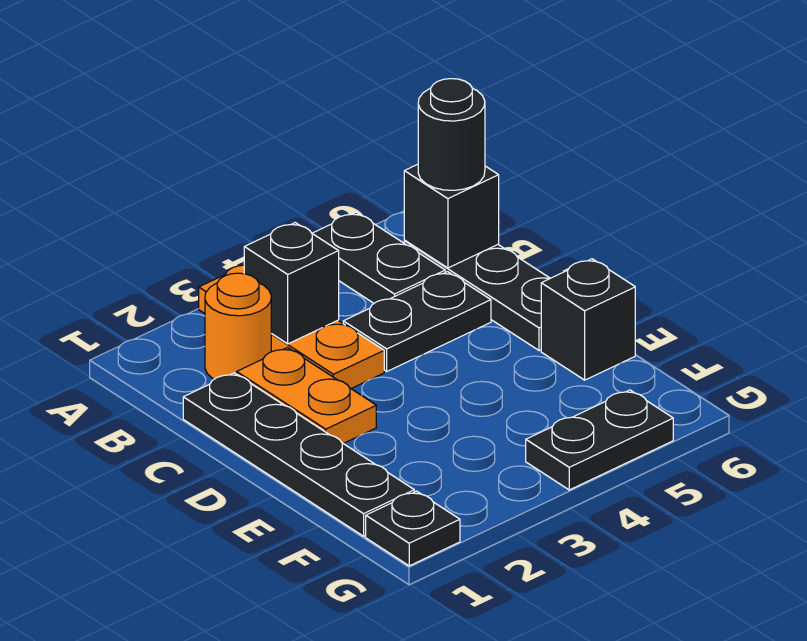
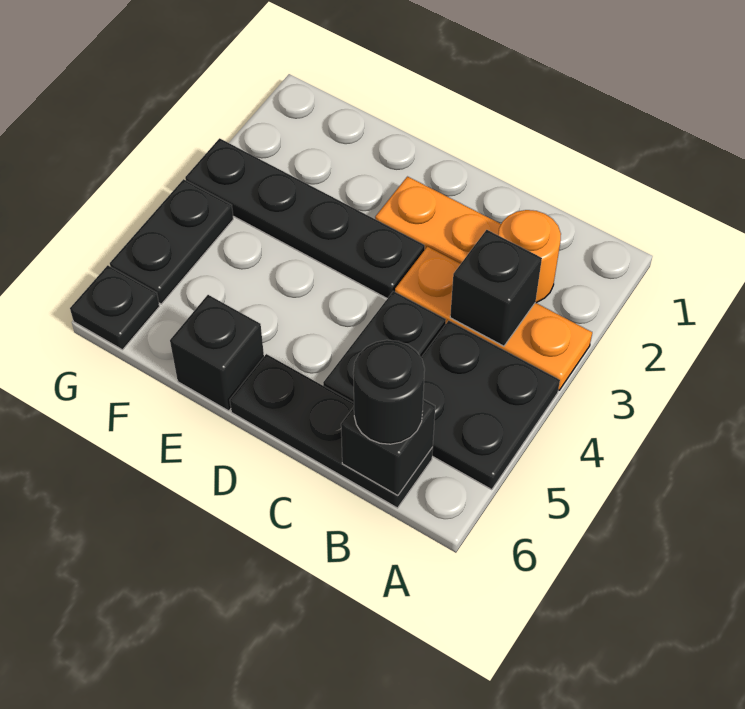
black 1x2 plate [312,212,445,303] -> black 2x2 plate [421,321,560,490]
black 1x4 plate [183,373,414,536] -> black 1x4 plate moved to [185,138,425,298]
black 1x1 plate [366,491,460,566] -> black 1x1 plate moved to [70,265,159,350]

